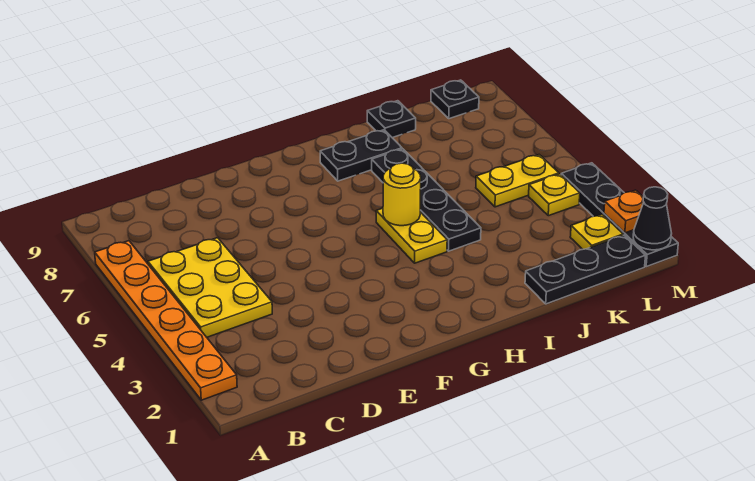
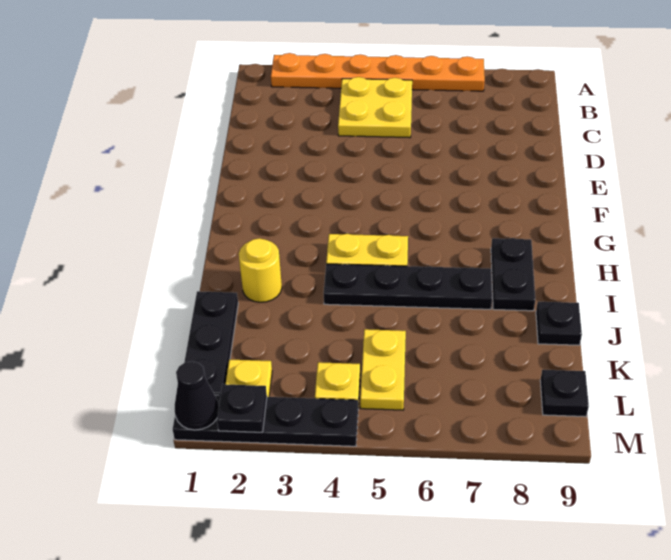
yellow 2x3 plate [148,238,272,337] -> yellow 2x2 plate [338,77,412,138]
yellow 1x1 round brick [383,163,421,226] -> yellow 1x1 round brick moved to [239,238,282,302]
orange 1x1 plate [604,190,644,233] -> black 1x1 plate [217,384,267,432]

